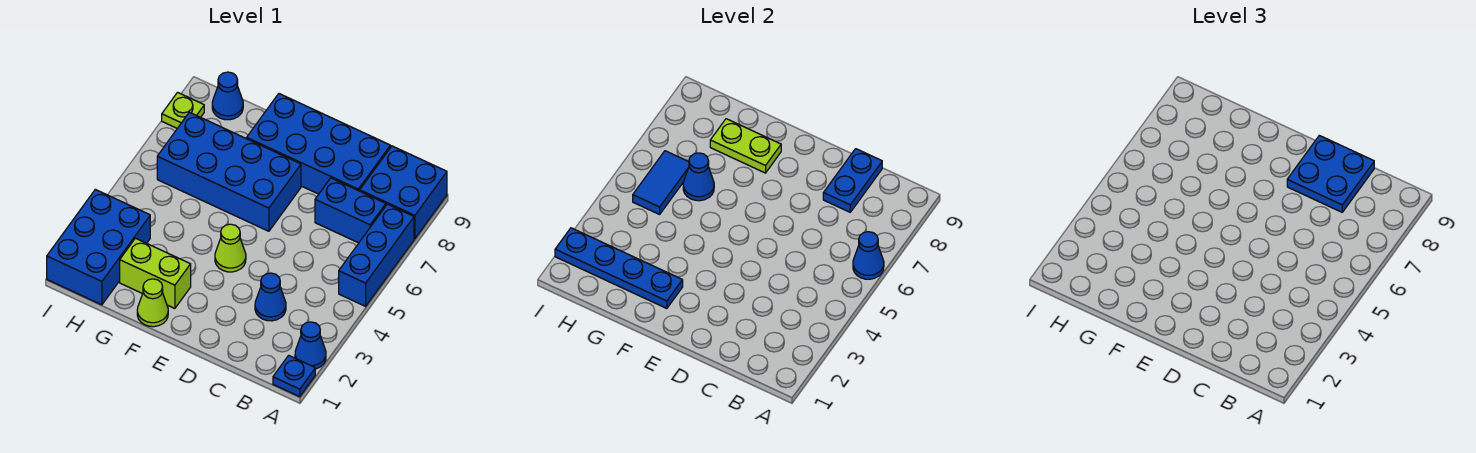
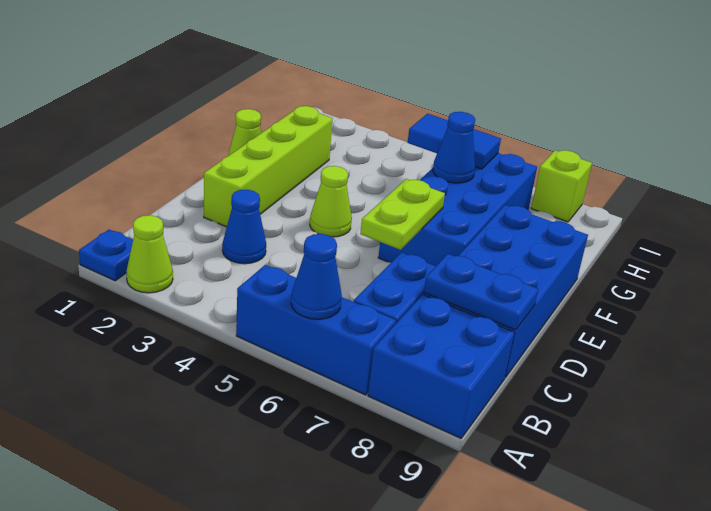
blue 1x1 cone [295,322,326,369] -> lime 1x1 cone [126,215,173,293]
blue 2x2 plate [1287,135,1374,212] -> none
lime 1x2 brick [120,238,191,308] -> lime 1x4 brick [204,106,333,227]
blue 1x4 plate [555,228,683,308] -> none
lime 1x2 plate [710,119,781,173] -> lime 1x2 plate moved to [360,179,445,250]
blue 2x3 brick [47,189,150,305] -> none
blue 1x1 cone [212,72,243,120] -> none
lime 1x1 plate [162,92,204,128] -> lime 1x1 brick [531,150,592,222]

